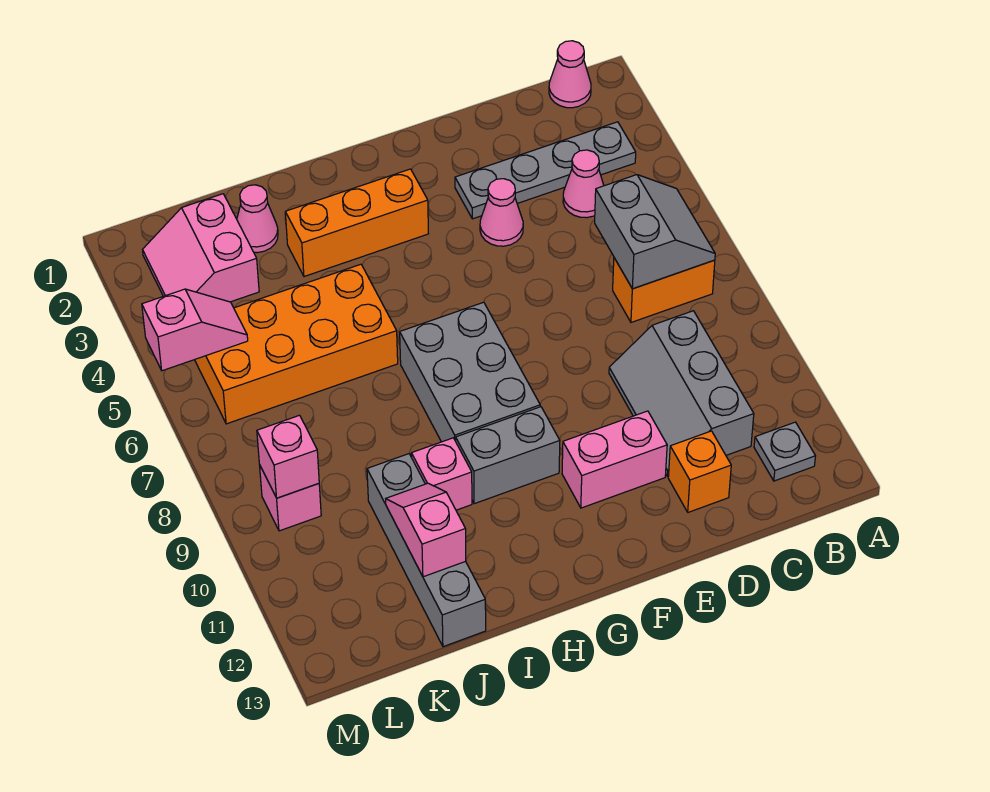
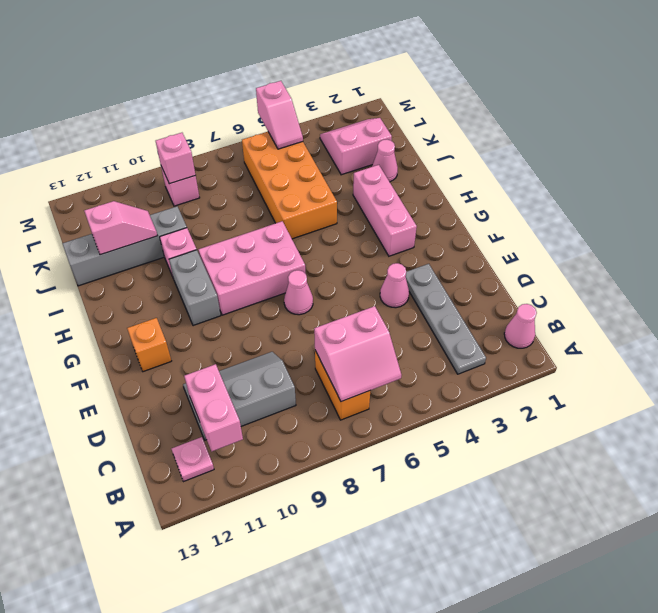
grey 2x2 slope [595,175,715,289] -> pink 2x2 slope [314,306,401,402]
grey 1x1 plate [754,422,815,481] -> pink 1x1 plate [172,437,214,482]
pink 1x1 cone [563,150,604,218] -> pink 1x1 cone moved to [284,270,313,315]
orange 1x1 brick [668,431,731,512] -> orange 1x1 brick moved to [127,318,171,372]
pink 1x2 brick [562,411,667,508] -> pink 1x2 brick moved to [184,364,243,451]
orange 1x3 brick [285,169,428,277] -> pink 1x3 brick [353,165,417,256]
grey 2x3 brick [400,302,540,442] -> pink 2x3 brick [198,221,306,315]

